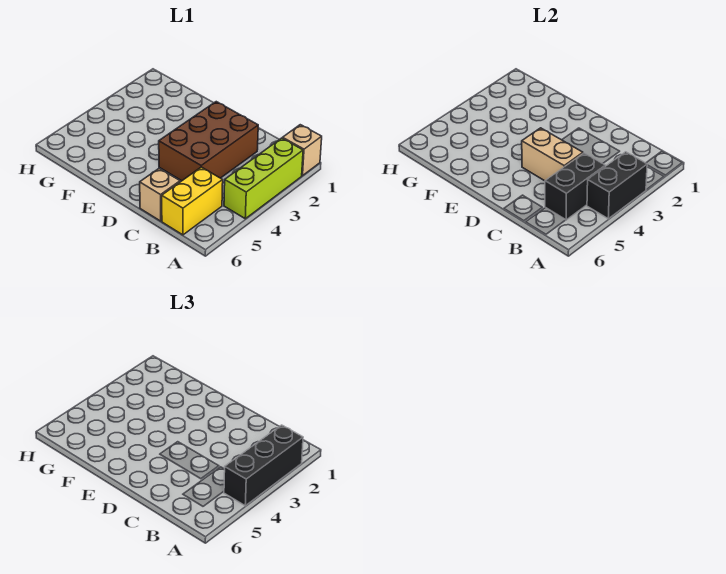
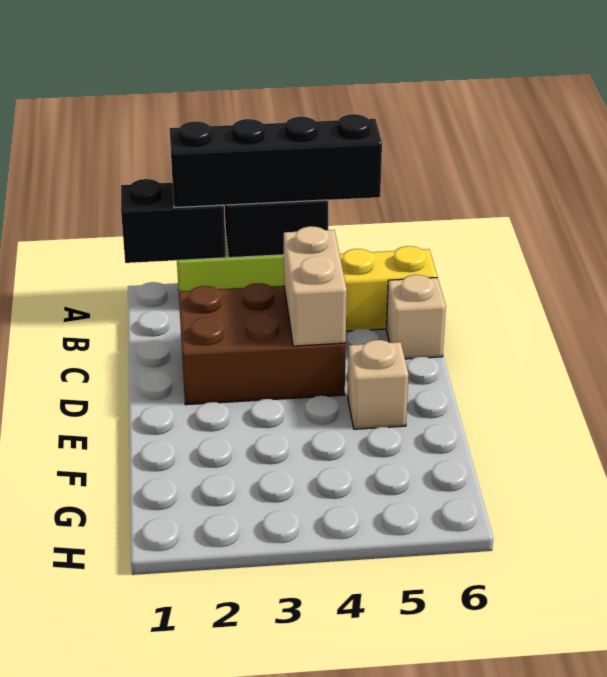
tan 1x1 brick [283,125,322,176] -> tan 1x1 brick moved to [348,340,409,429]
black 1x3 brick [224,425,303,506] -> black 1x4 brick [169,114,382,208]
black 1x2 brick [545,153,605,220] -> black 1x2 brick moved to [121,179,226,263]

